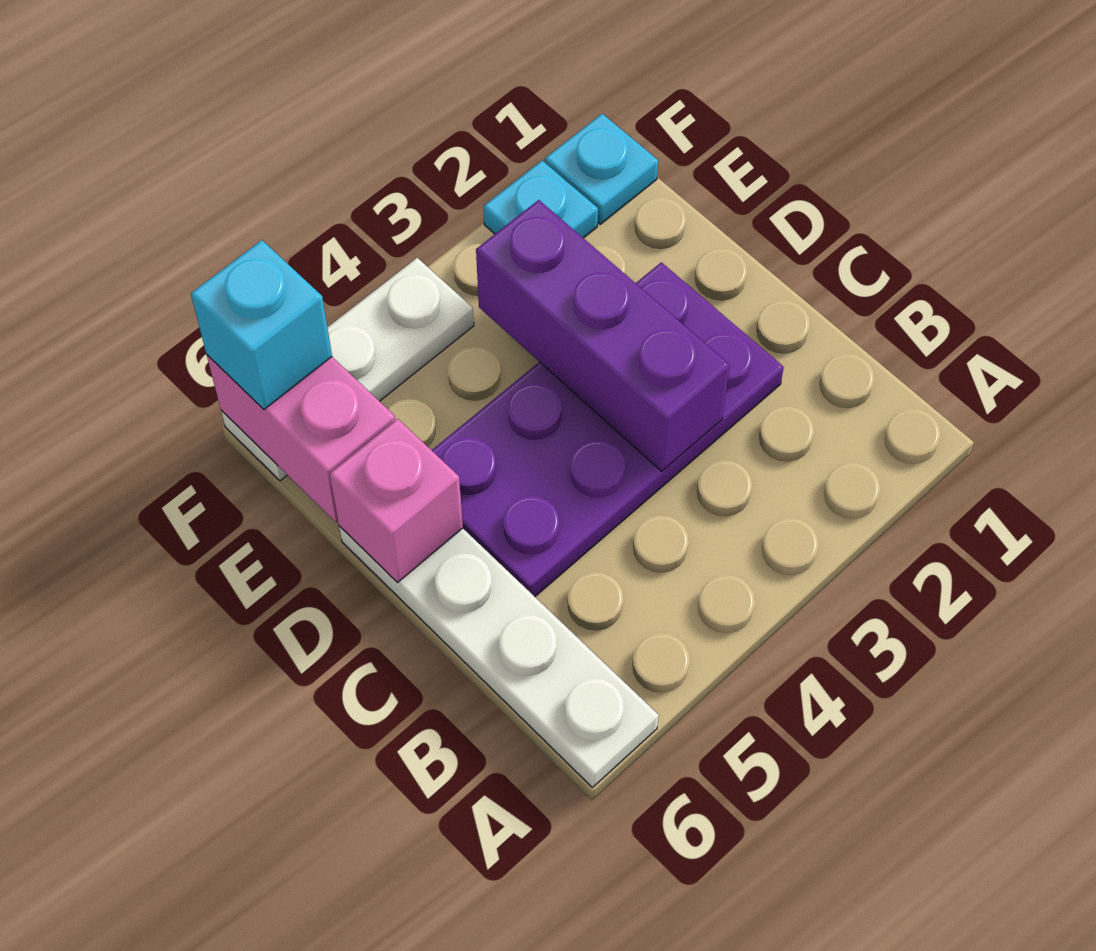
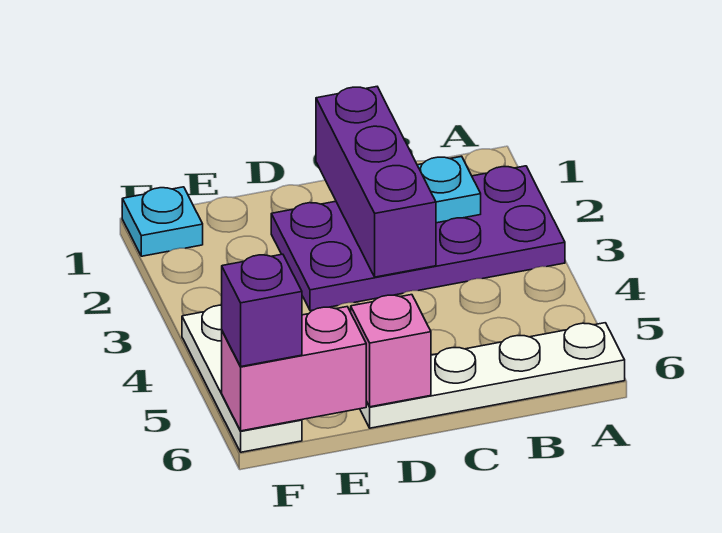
purple 2x4 plate [432,262,784,597] -> purple 2x4 plate turned to [271,166,565,311]
purple 1x3 brick [476,200,730,471] -> purple 1x3 brick turned to [316,87,436,277]
cyan 1x1 plate [483,161,598,238] -> cyan 1x1 plate moved to [417,156,481,223]
cyan 1x1 brick [191,240,332,409] -> purple 1x1 brick [222,254,302,366]

